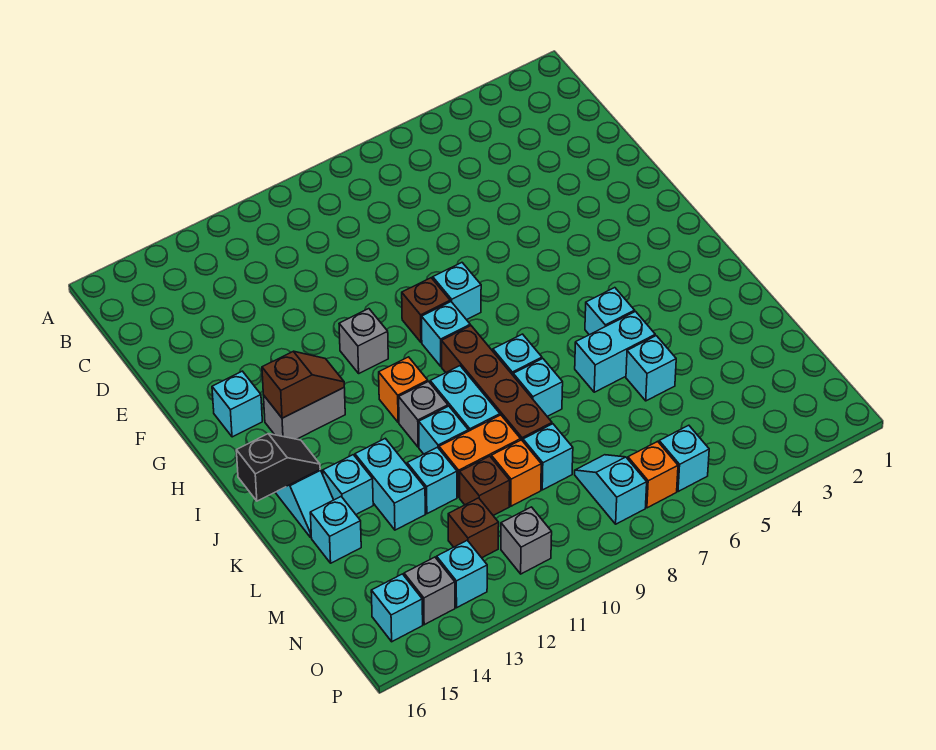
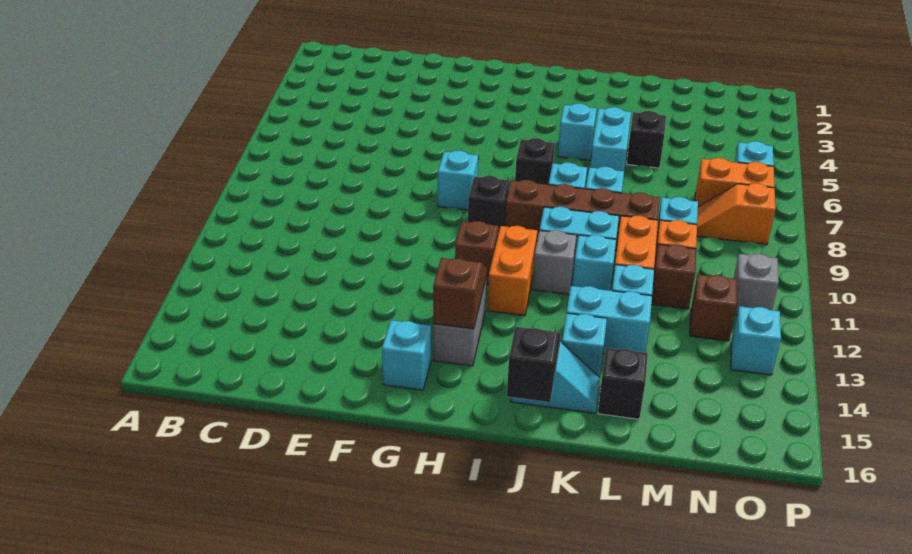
brown 1x1 brick [402,278,450,342] -> brown 1x1 brick moved to [455,221,498,284]
grey 1x1 brick [339,309,388,373] -> none
cyan 1x1 brick [422,302,470,366] -> black 1x1 brick [468,176,509,234]
none -> black 1x1 brick [515,138,555,185]
orange 1x1 brick [379,357,428,423] -> orange 1x2 brick [487,226,537,316]
cyan 1x1 brick [626,336,676,401] -> black 1x1 brick [627,111,666,168]
cyan 1x1 brick [310,497,361,563] -> black 1x1 brick [598,348,648,419]
cyan 1x2 slope [575,455,647,524] -> orange 1x2 slope [697,183,776,244]
orange 1x1 brick [628,441,678,508] -> orange 1x2 brick [695,158,775,207]
grey 1x1 brick [404,557,455,625] -> none
cyan 1x1 brick [371,574,423,642] -> none

